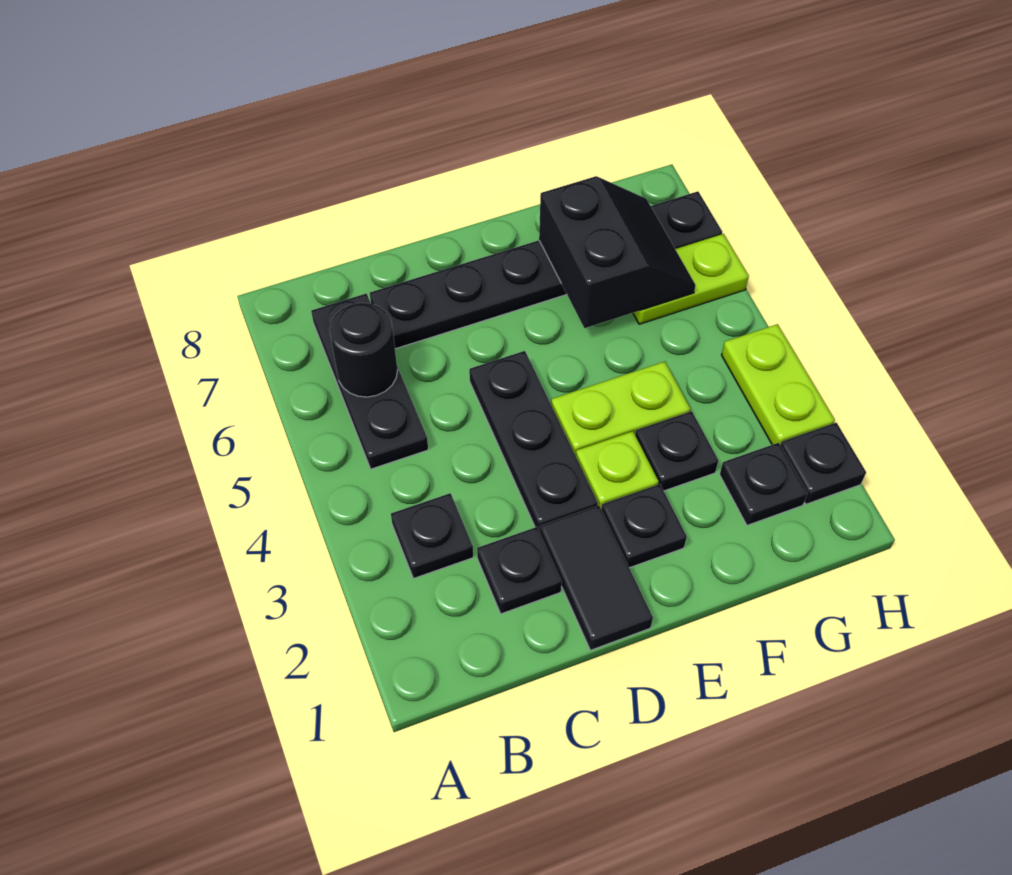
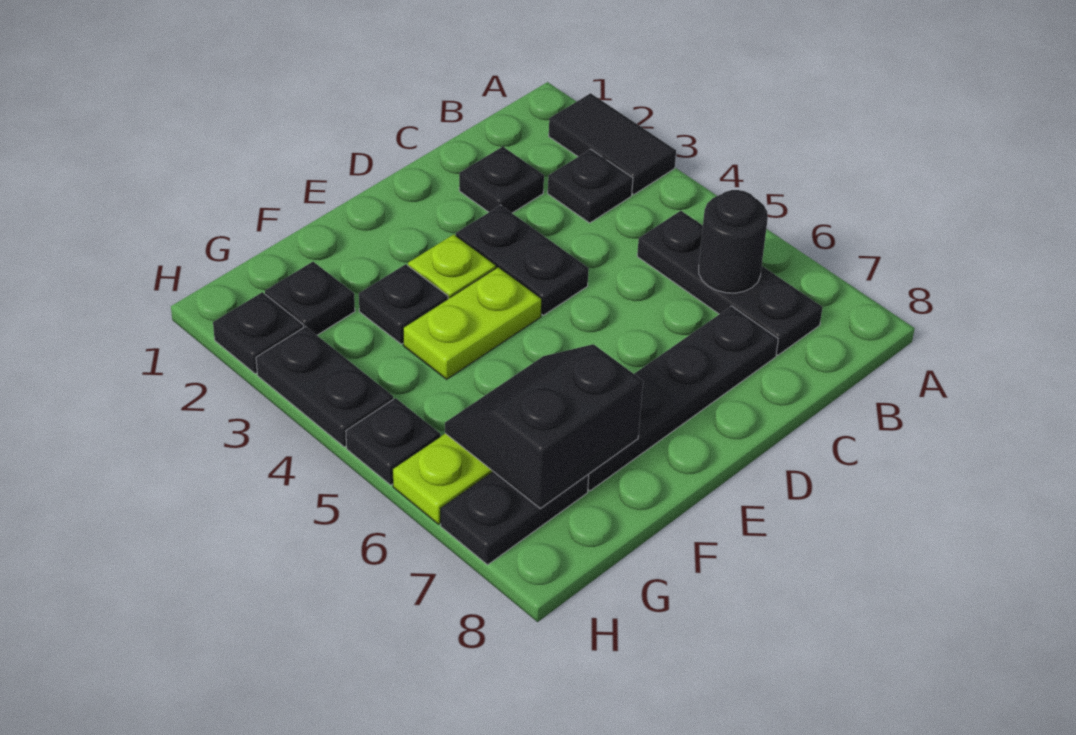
black 1x2 tile [540,505,653,650] -> black 1x2 tile moved to [549,93,676,194]
black 1x3 plate [469,351,598,532] -> black 1x2 plate [456,205,589,315]
black 1x1 plate [601,484,687,568] -> black 1x1 plate moved to [346,398,440,485]
black 2x2 slope [539,176,696,328] -> black 2x2 slope turned to [445,344,643,508]
lime 1x2 plate [722,324,835,445] -> black 1x2 plate [256,327,393,447]

